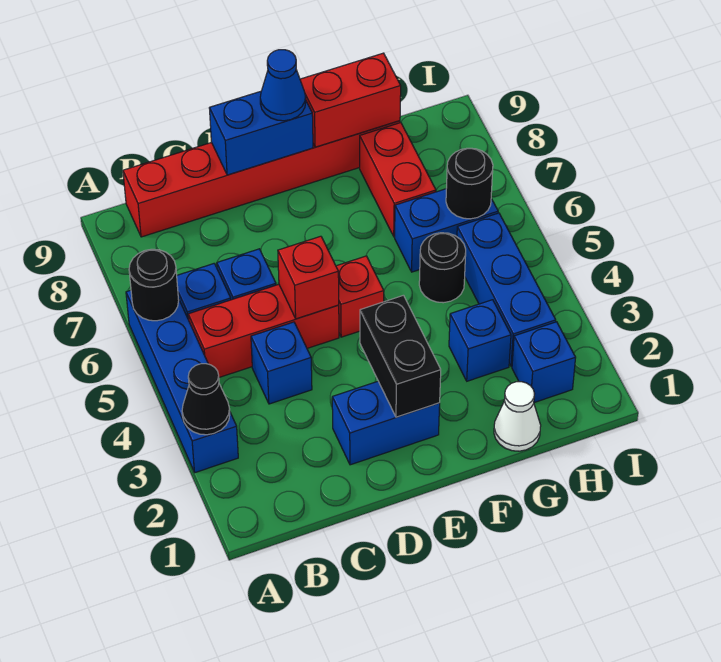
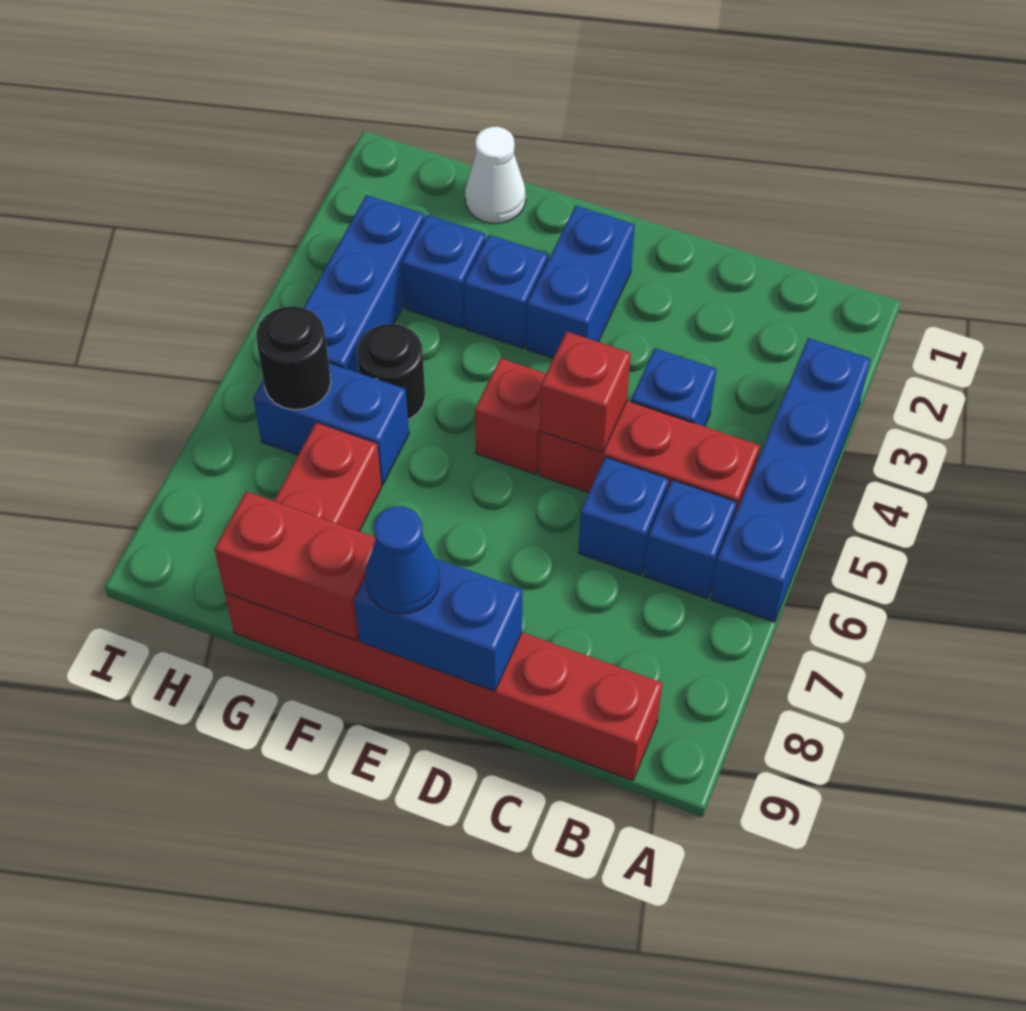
black 1x1 cone [182,364,230,435] -> none
black 1x1 round brick [129,249,179,321] -> none
blue 1x2 brick [332,381,440,465] -> blue 1x2 brick turned to [527,206,635,358]
black 1x2 brick [360,295,441,417] -> none
blue 1x1 brick [512,322,576,403] -> blue 1x1 brick moved to [464,235,548,348]

